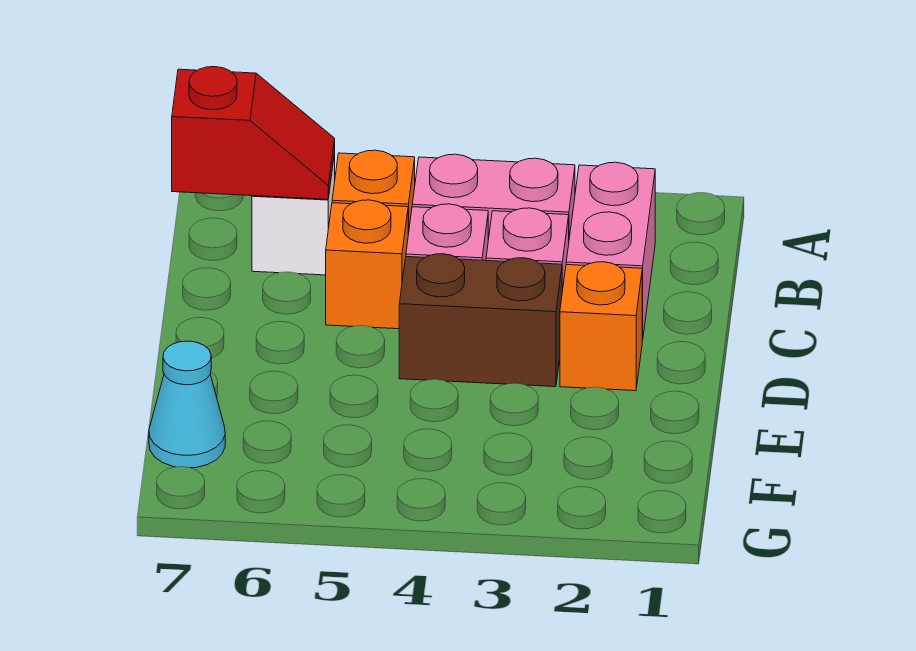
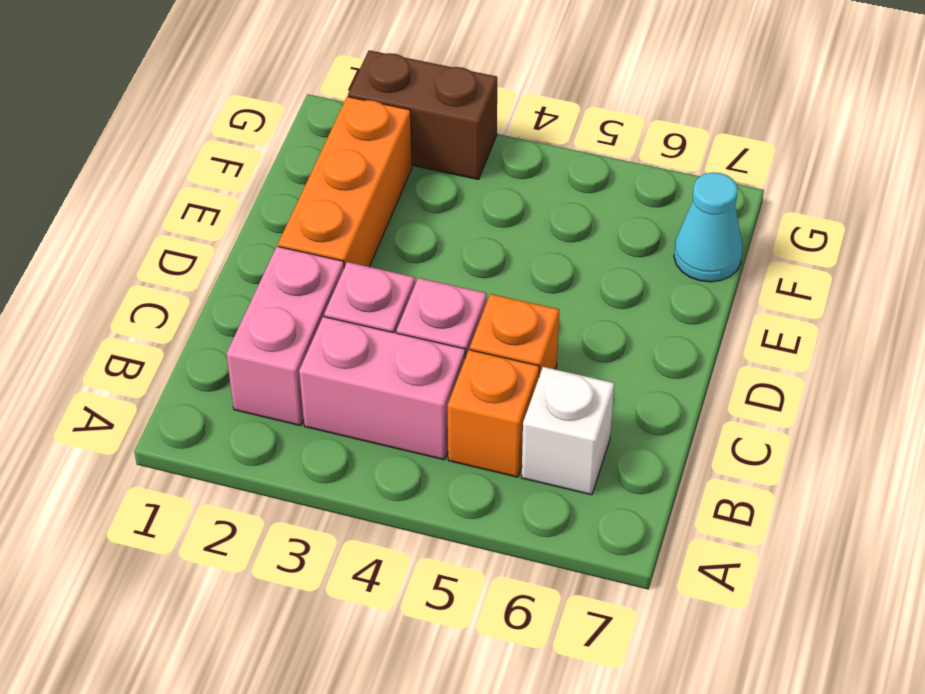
red 1x2 slope [172,67,335,199] -> none
orange 1x1 brick [560,262,642,391] -> orange 1x3 brick [278,97,412,268]
brown 1x2 brick [399,254,562,387] -> brown 1x2 brick moved to [348,50,497,179]

